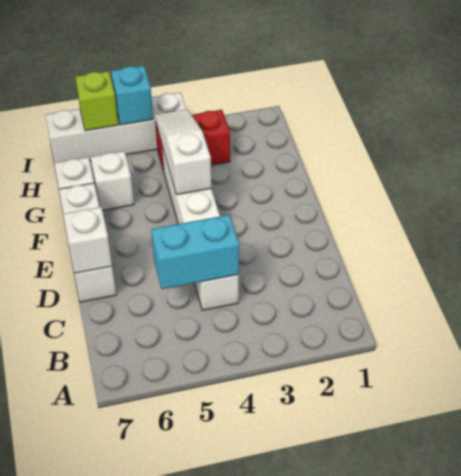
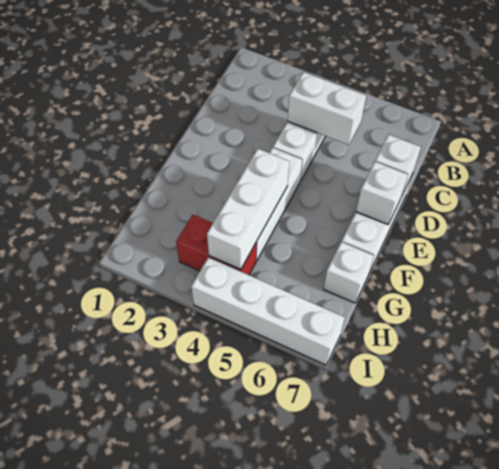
cyan 1x2 brick [151,215,239,289] -> white 1x2 brick [288,72,366,145]
white 1x3 slope [155,109,211,195] -> white 1x3 brick [207,149,290,270]
white 1x1 brick [91,151,134,211] -> white 1x1 brick moved to [356,162,408,224]
cyan 1x1 brick [111,66,153,125] -> none
lime 1x1 brick [75,71,118,131] -> none

